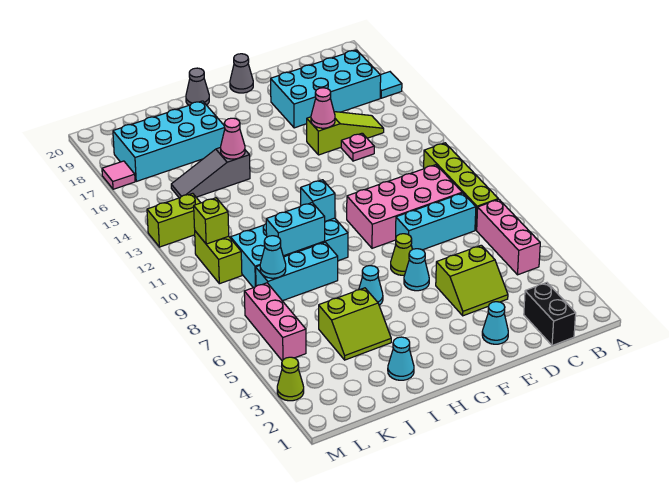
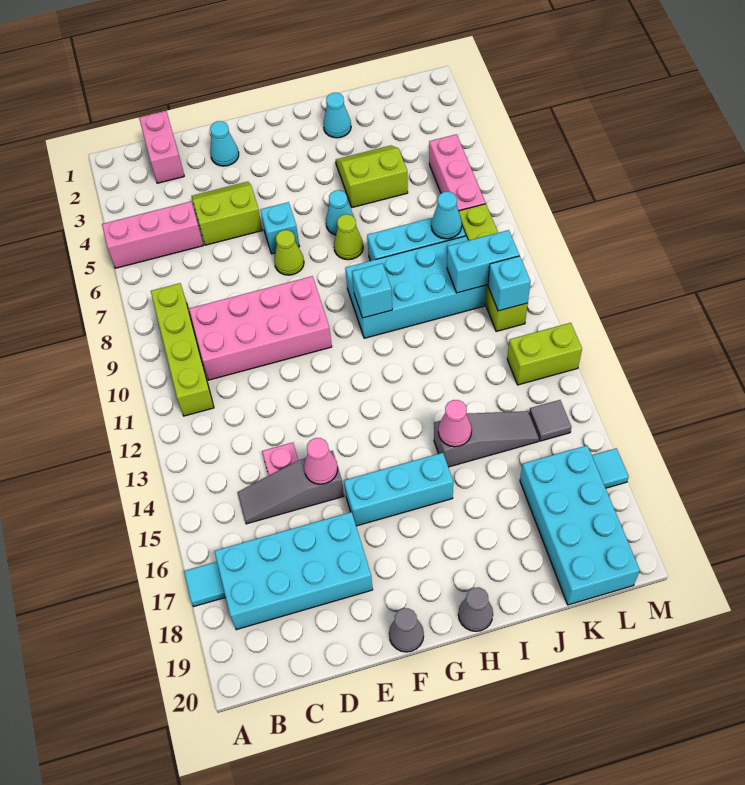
pink 1x3 brick [477,199,540,275] -> pink 1x3 brick turned to [102,202,203,268]
black 1x2 brick [524,283,576,346] -> pink 1x2 brick [139,111,184,183]
cyan 1x3 brick [396,193,476,250] -> cyan 1x3 brick moved to [344,453,453,526]
lime 1x3 slope [307,112,384,155] -> grey 1x3 slope [238,451,344,524]
cyan 1x1 cone [404,249,429,291] -> cyan 1x1 brick [260,202,299,254]
cyan 1x2 brick [266,203,325,256] -> cyan 1x2 brick moved to [447,230,519,293]
cyan 2x4 brick [113,101,225,181] -> cyan 2x4 brick turned to [520,445,640,605]
lime 1x2 brick [195,231,242,284] -> lime 1x4 brick [459,204,528,332]
lime 1x1 brick [194,198,229,244] -> cyan 1x1 brick [488,256,531,311]
none -> grey 1x1 tile [529,400,571,441]
lime 1x1 cone [277,357,304,401] -> lime 1x1 cone moved to [334,214,363,260]
pink 1x1 tile [102,161,135,189] -> cyan 1x1 tile [592,449,629,488]

